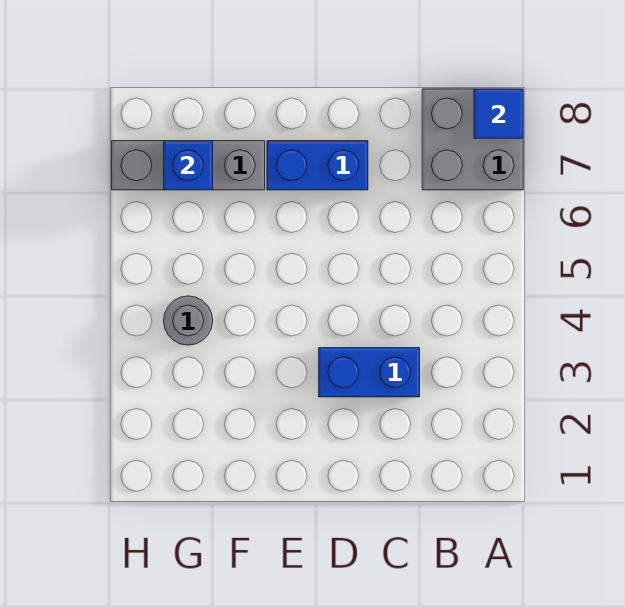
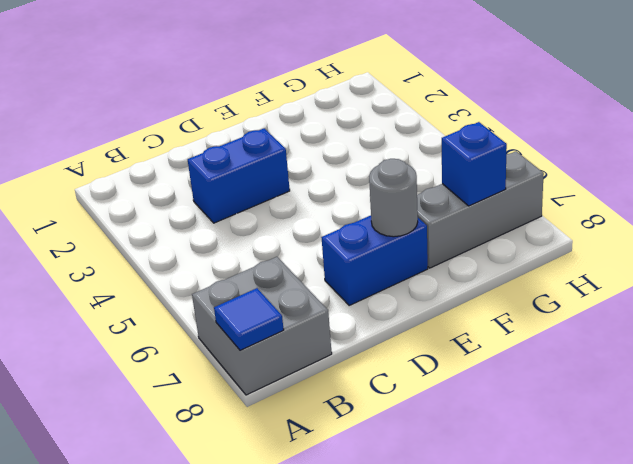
grey 1x1 round brick [164,296,213,345] -> grey 1x1 round brick moved to [369,159,418,237]

